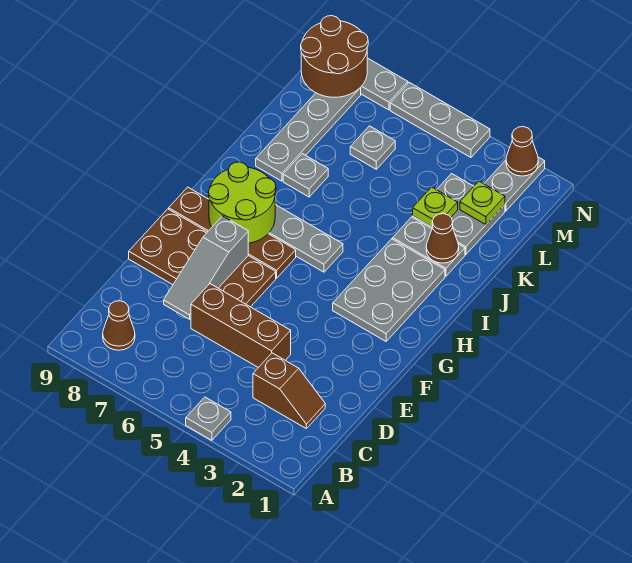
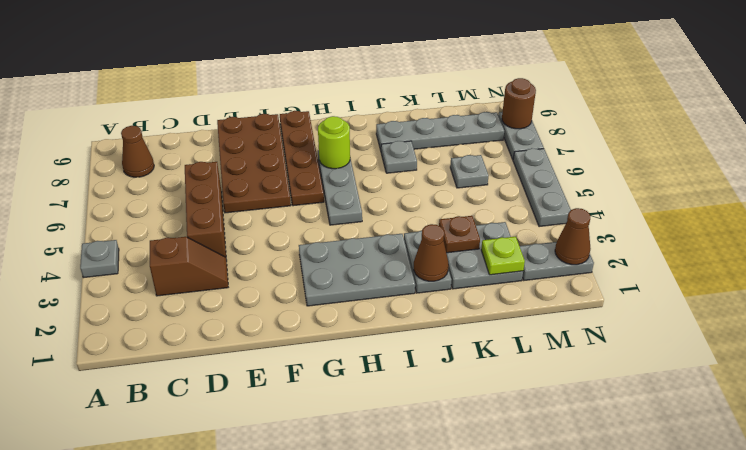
brown 1x2 slope [253,353,325,428] -> brown 1x2 slope turned to [150,237,228,296]
grey 1x3 slope [164,216,248,319] -> none
lime 2x2 round brick [208,162,276,243] -> lime 1x1 round brick [318,116,350,169]
lime 1x1 plate [413,187,458,227] -> brown 1x1 plate [439,216,480,253]
brown 2x2 round brick [301,16,368,97] -> brown 1x1 round brick [502,78,536,129]

